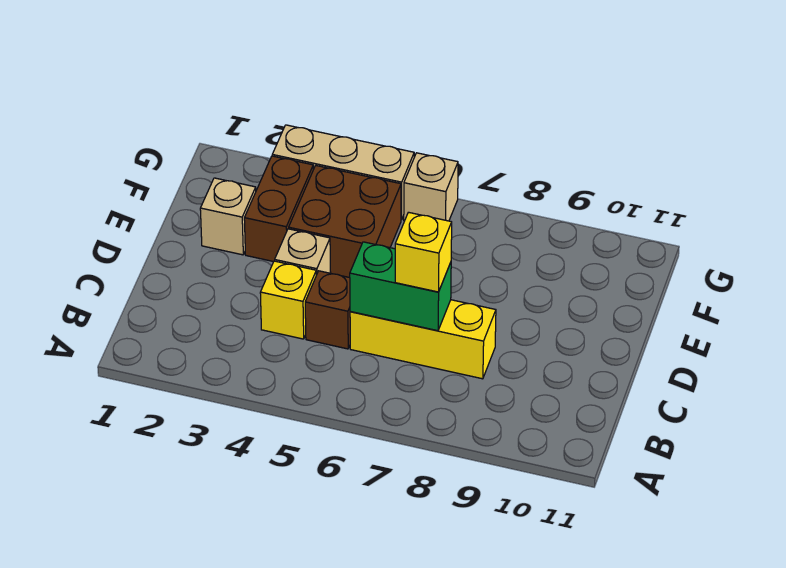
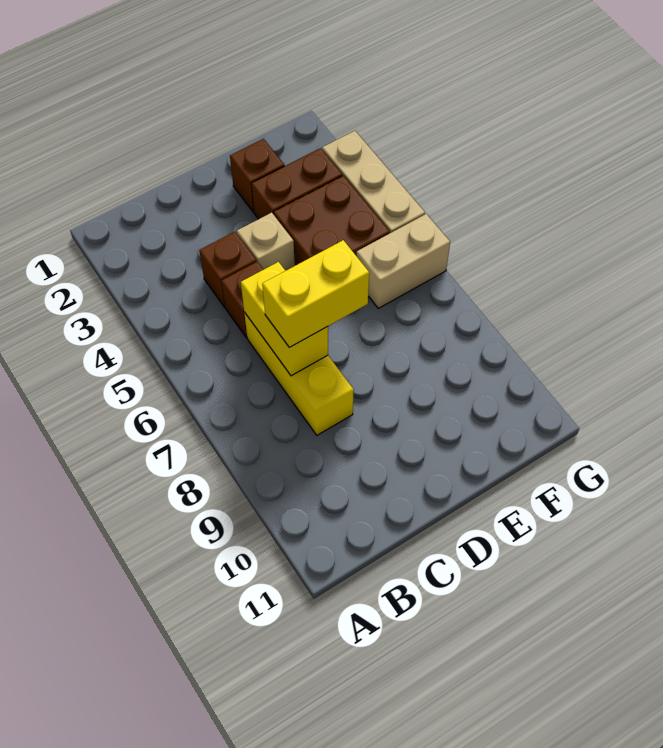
yellow 1x1 brick [260,261,316,339] -> brown 1x1 brick [199,232,257,307]
green 1x2 brick [350,242,451,331] -> yellow 1x2 brick [241,262,328,376]
yellow 1x1 brick [395,212,452,292] -> yellow 1x2 brick [262,240,369,347]
tan 1x1 brick [200,178,256,255] -> brown 1x1 brick [230,139,284,212]
tan 1x1 brick [404,153,458,221] -> tan 1x2 brick [357,214,450,308]

